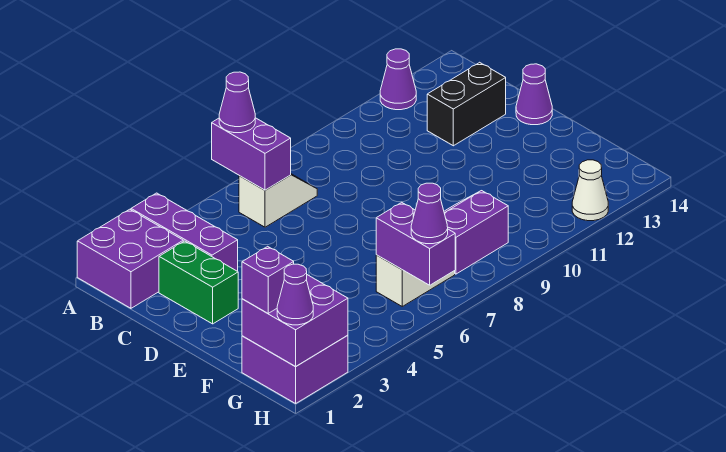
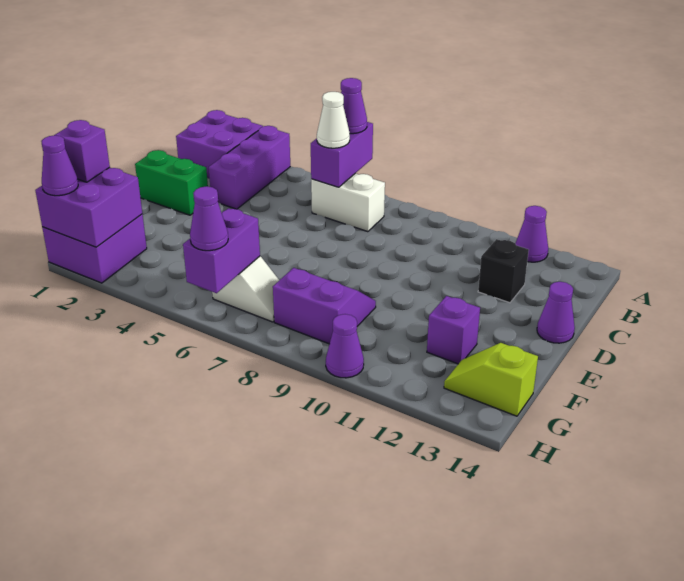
white 1x2 slope [239,174,317,227] -> white 1x2 brick [311,173,385,232]
green 1x2 brick [159,241,238,324] -> green 1x2 brick turned to [135,150,208,215]
black 1x2 brick [427,62,506,146] -> black 1x1 brick [478,239,529,303]
none -> purple 1x1 brick [427,296,480,364]
none -> lime 1x2 slope [444,343,538,416]
none -> purple 1x1 cone [326,314,364,378]
white 1x1 cone [572,160,608,221] -> white 1x1 cone moved to [317,92,350,148]

